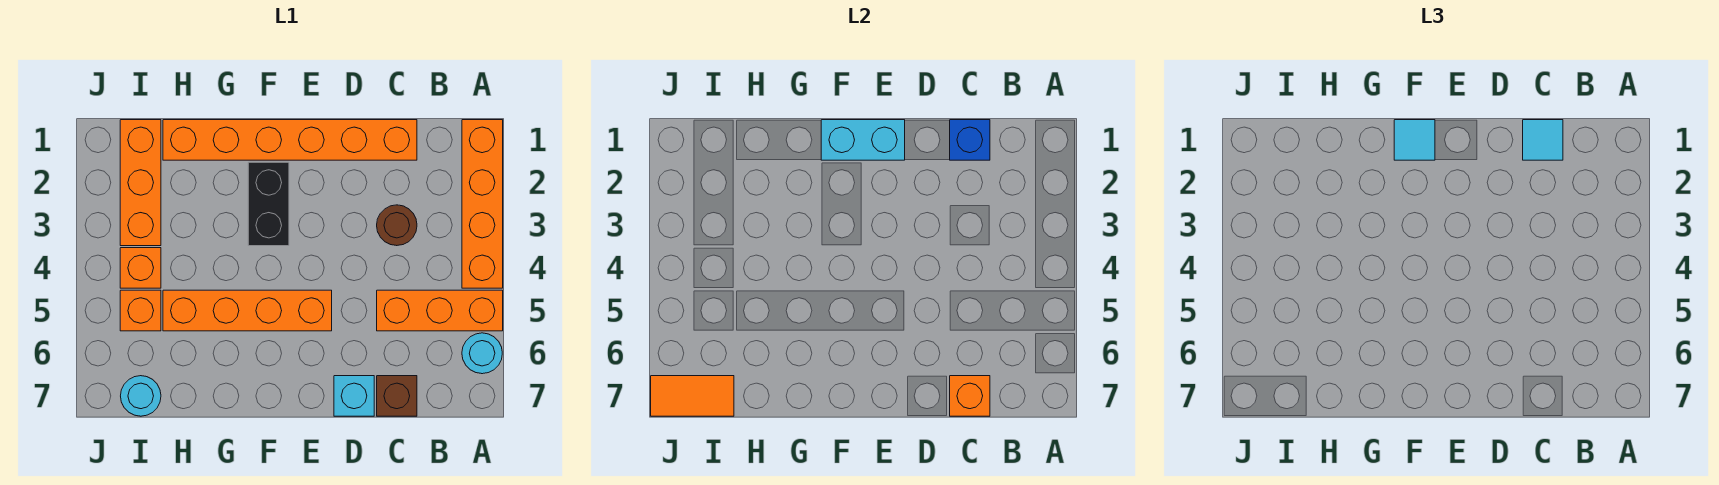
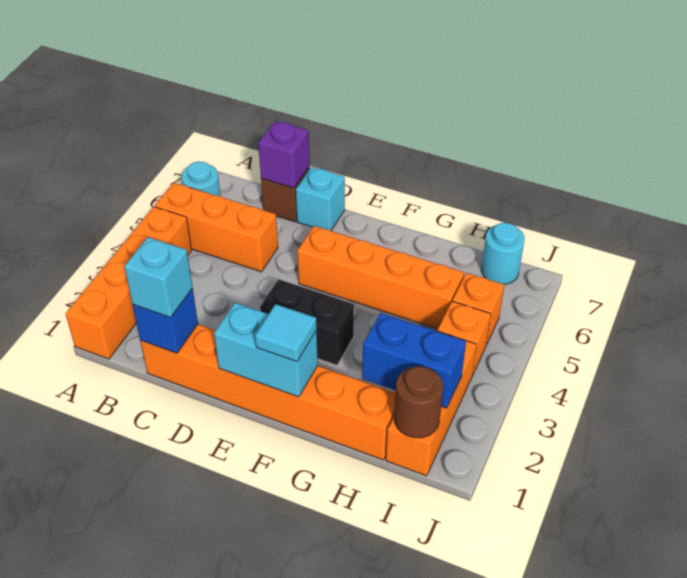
cyan 1x1 tile [1523,120,1563,160] -> cyan 1x1 brick [124,237,193,317]
brown 1x1 round brick [377,205,417,246] -> brown 1x1 round brick moved to [394,366,443,438]
orange 1x1 brick [950,376,990,416] -> purple 1x1 brick [258,121,310,188]
black 1x2 brick [248,162,289,246] -> black 1x2 brick turned to [260,279,354,365]
none -> blue 1x2 brick [362,313,466,408]
orange 1x2 tile [651,376,734,416] -> none

